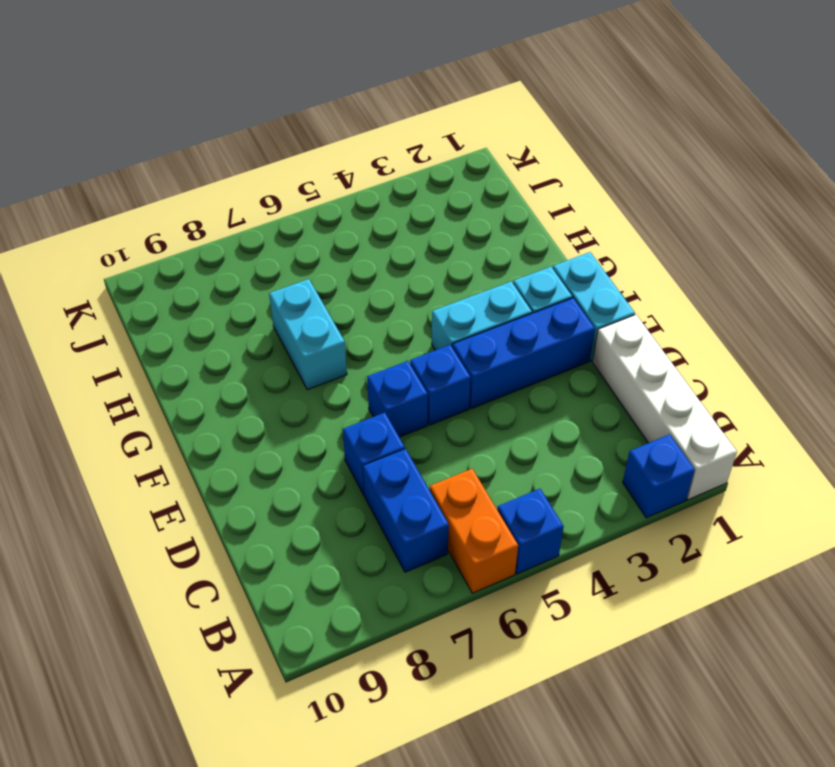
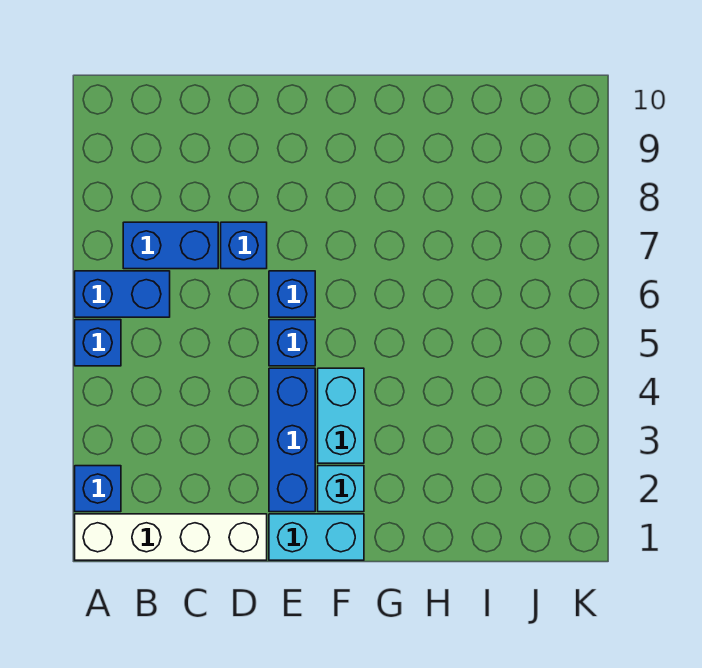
orange 1x2 brick [430,469,518,593] -> blue 1x2 brick [75,271,170,317]
cyan 1x2 brick [269,279,347,390] -> none

